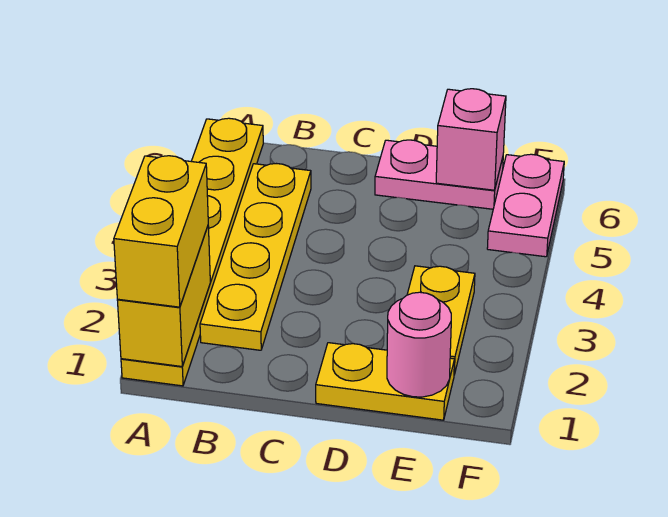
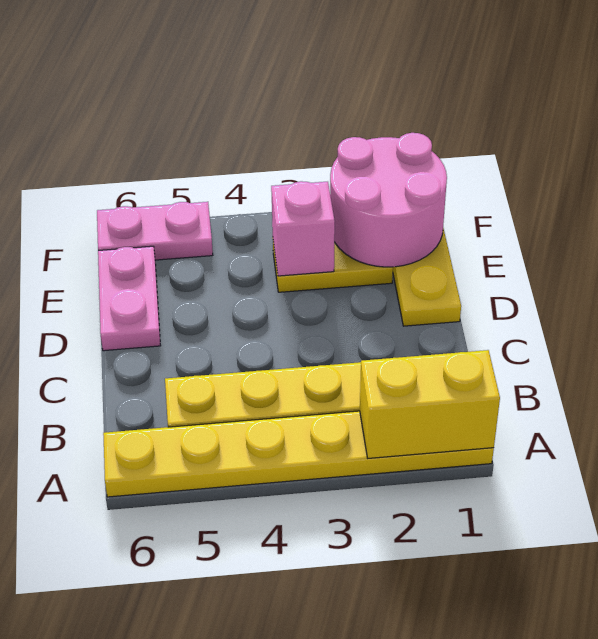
yellow 1x2 brick [114,156,208,307] -> none
pink 1x1 round brick [387,292,451,397] -> pink 2x2 round brick [330,133,447,267]
pink 1x1 brick [436,89,506,190] -> pink 1x1 brick moved to [271,181,335,276]

